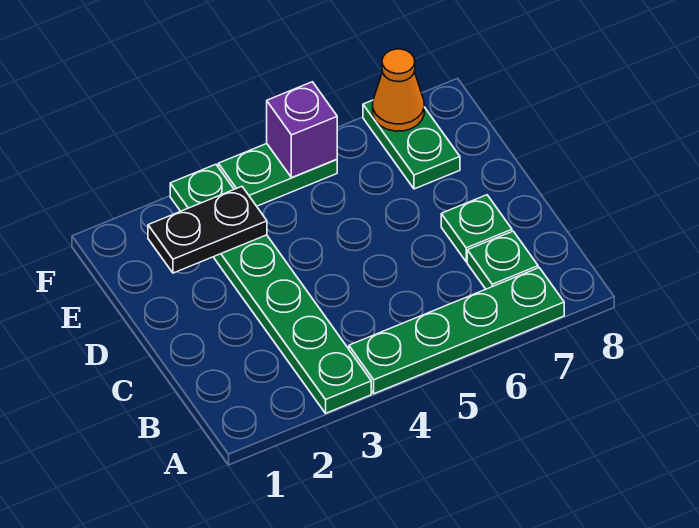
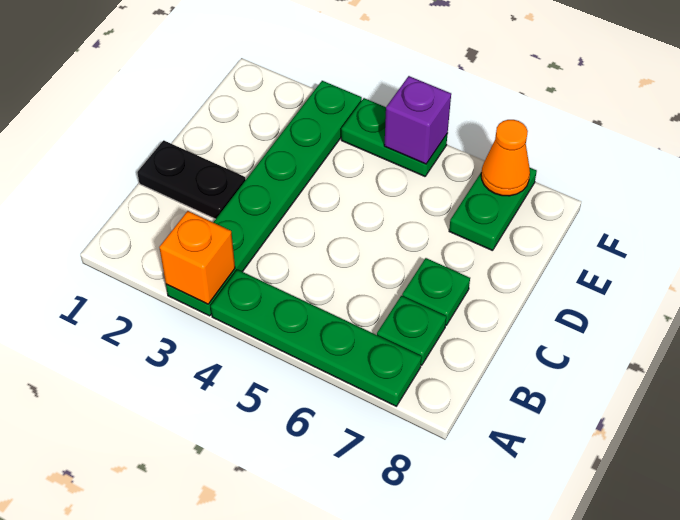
none -> orange 1x1 brick [159,211,235,304]
black 1x2 plate [148,187,267,273] -> black 1x2 plate moved to [137,140,246,219]

